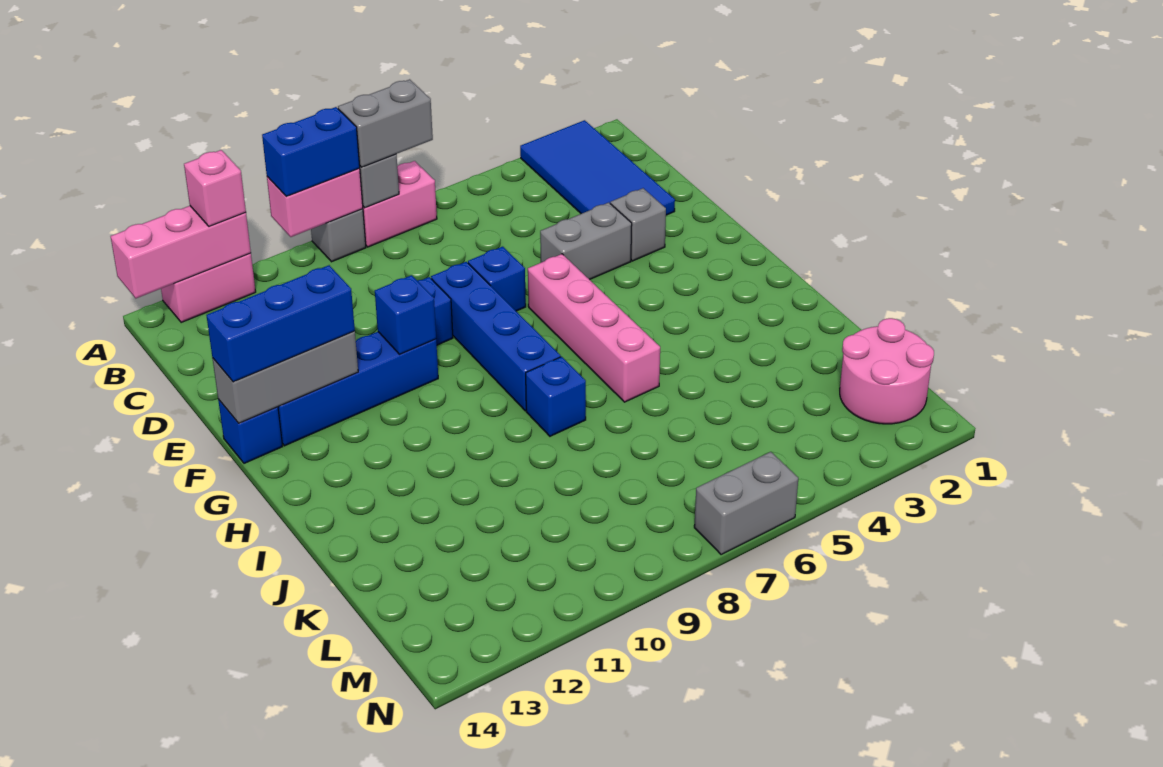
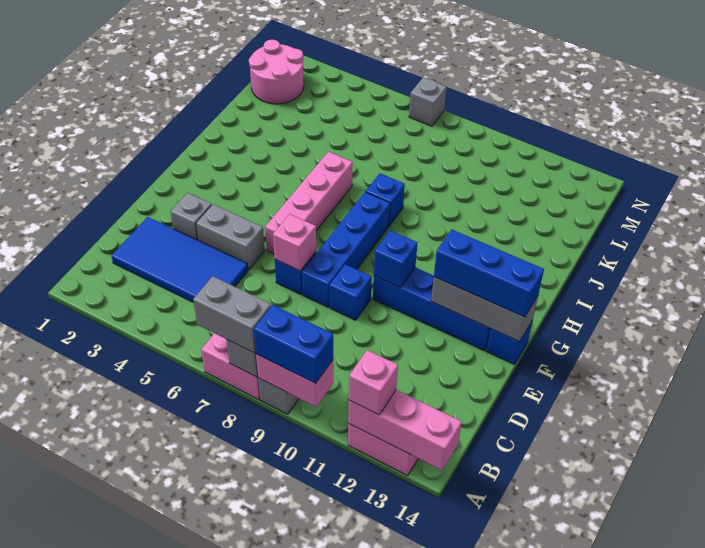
blue 2x4 tile [520,120,675,215] -> blue 2x4 tile turned to [111,217,248,303]
none -> pink 1x1 brick [273,214,316,271]
grey 1x2 brick [694,452,798,555] -> grey 1x1 brick [409,78,446,126]

